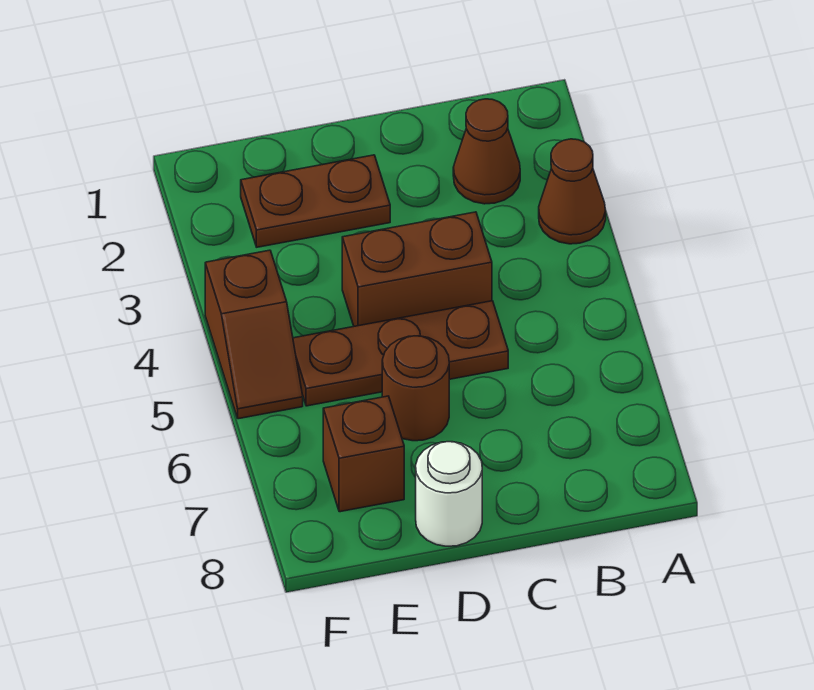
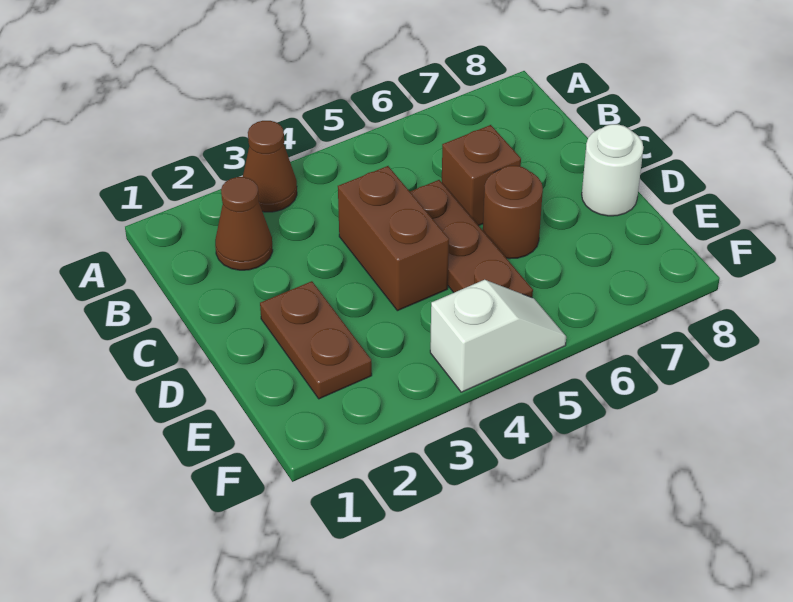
brown 1x1 brick [323,396,404,512] -> brown 1x1 brick moved to [442,125,521,226]
brown 1x2 slope [205,250,303,419] -> white 1x2 slope [430,280,566,392]

